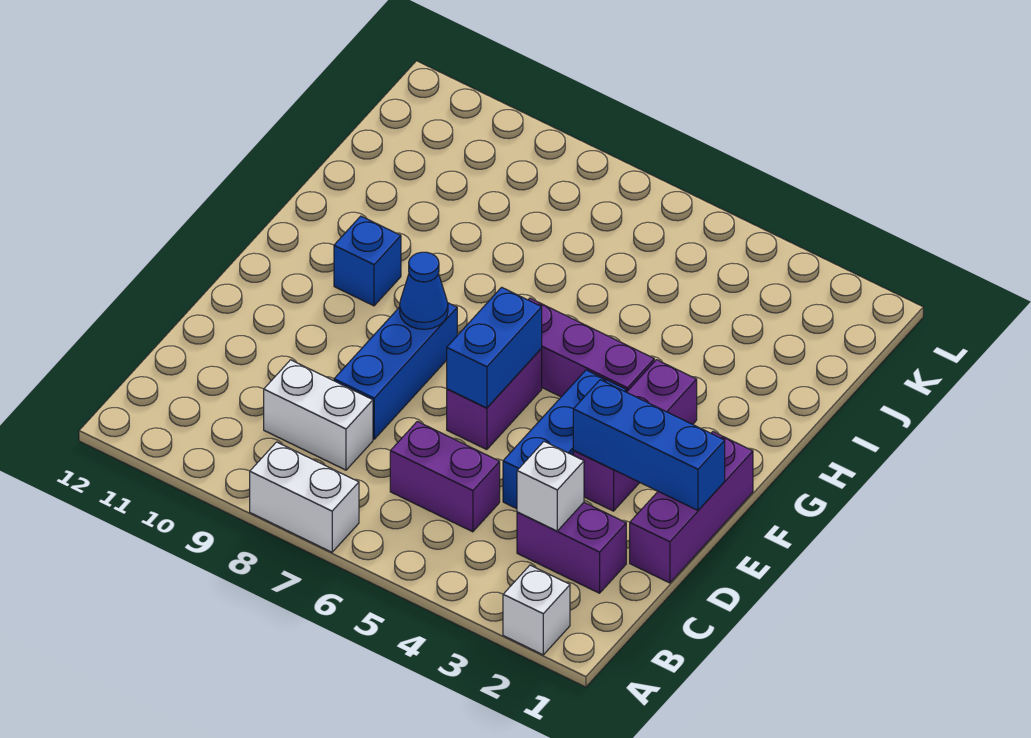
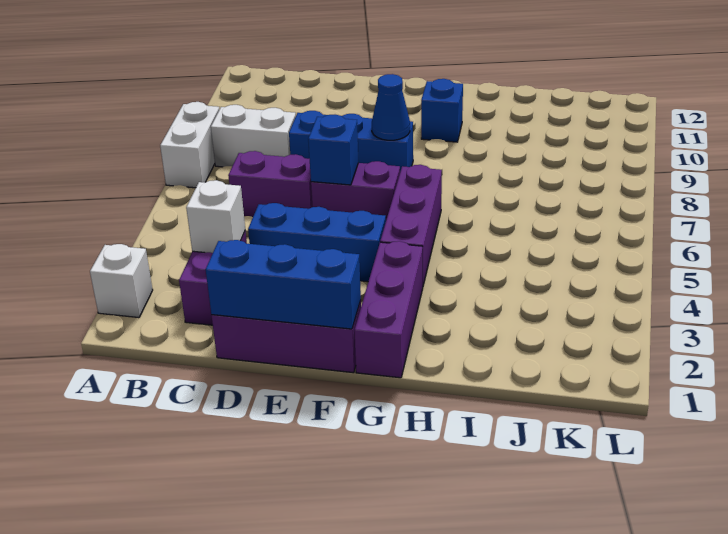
purple 1x2 brick [390,421,500,532] -> purple 1x2 brick turned to [228,151,313,217]
white 1x2 brick [264,360,373,470] -> white 1x2 brick turned to [211,105,296,167]
blue 1x3 brick [573,380,725,510] -> blue 1x3 brick turned to [206,240,361,329]
purple 1x3 brick [573,360,697,511] -> purple 1x3 brick turned to [354,241,423,378]
blue 1x2 brick [447,287,542,408] -> blue 1x1 brick [308,115,359,185]

